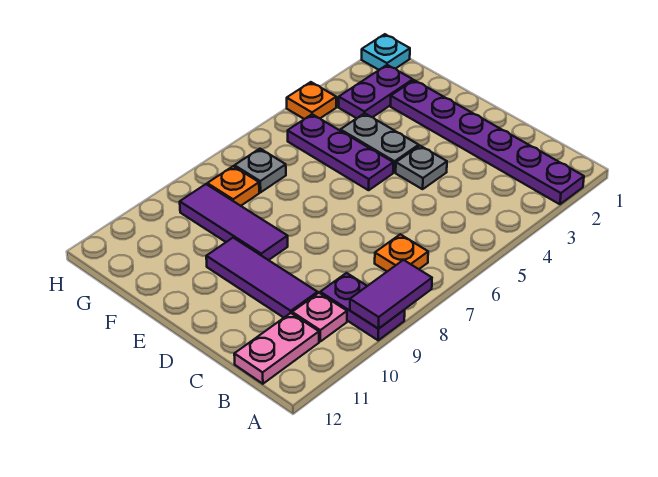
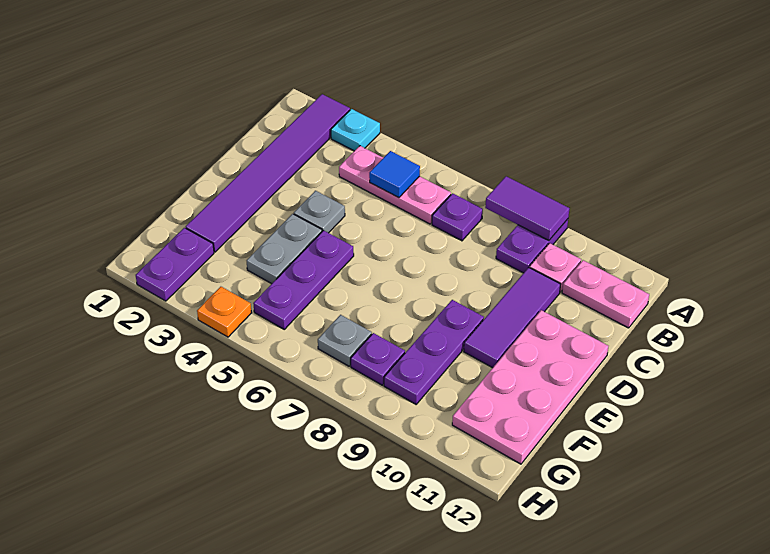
purple 1x6 plate [391,80,584,204] -> purple 1x6 tile [186,94,350,252]
none -> pink 1x3 plate [339,146,451,224]
none -> blue 1x1 tile [369,151,420,198]
orange 1x1 plate [375,234,428,271] -> purple 1x1 plate [432,193,483,241]
none -> pink 2x4 plate [452,310,608,464]
purple 1x3 tile [180,184,288,260] -> purple 1x3 plate [384,300,484,404]
purple 1x2 plate [339,65,413,118] -> purple 1x2 plate turned to [136,228,214,301]
orange 1x1 plate [207,166,259,206] -> purple 1x1 plate [351,333,405,385]
cyan 1x1 plate [362,34,410,70] -> cyan 1x1 plate moved to [331,109,380,151]

